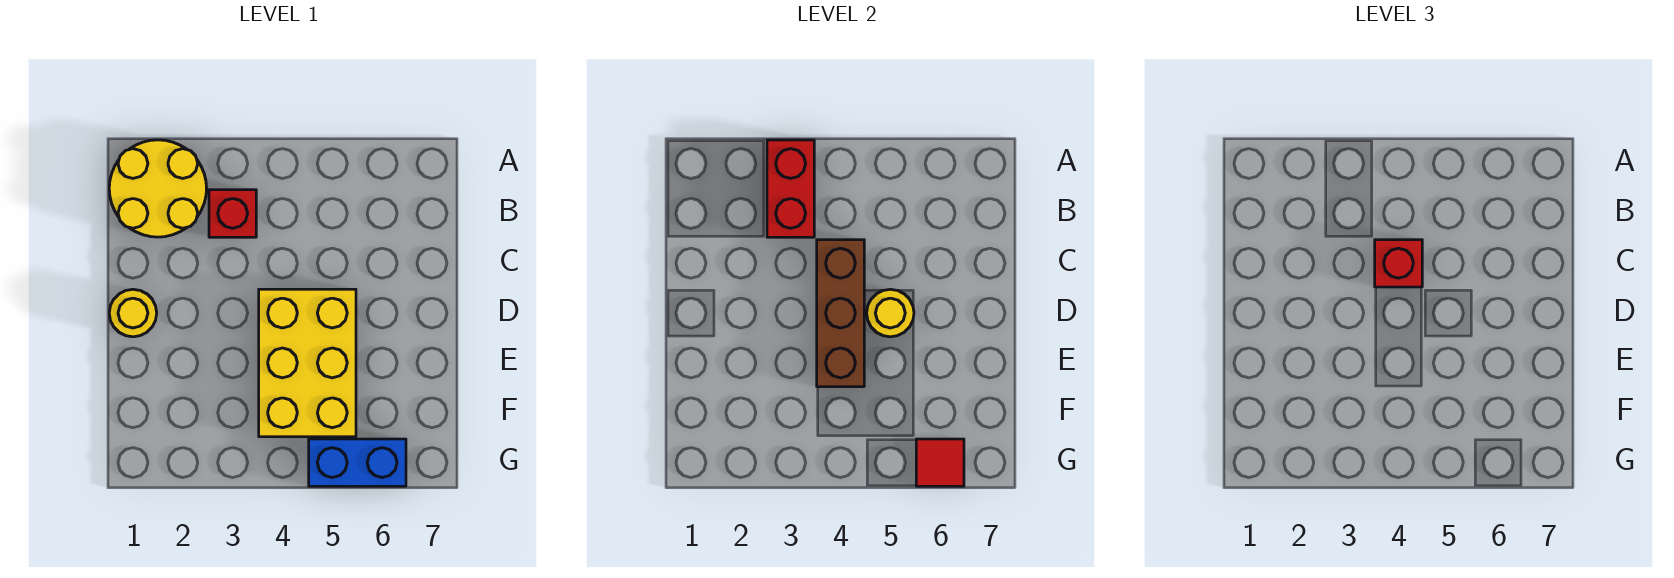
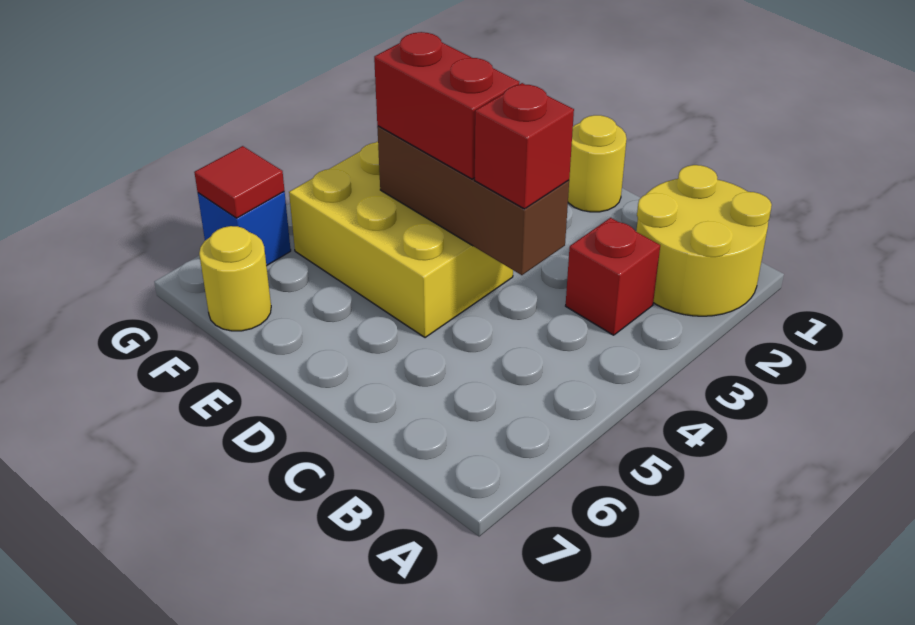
red 1x2 brick [767,140,814,237] -> red 1x2 brick moved to [374,32,519,179]
yellow 1x1 round brick [867,289,914,337] -> yellow 1x1 round brick moved to [199,226,271,331]
blue 1x2 brick [309,439,406,486] -> blue 1x1 brick [198,192,291,266]

